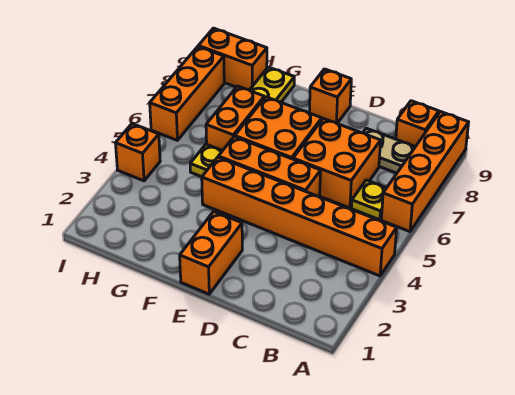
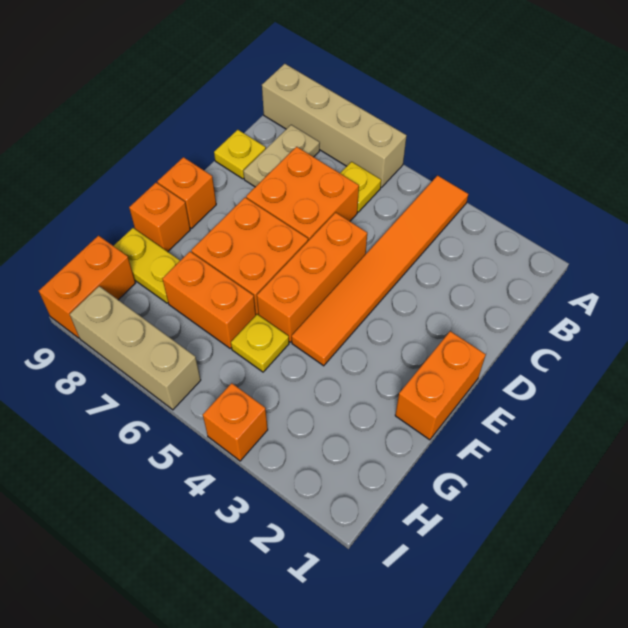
orange 1x6 brick [202,157,397,276] -> orange 1x6 tile [292,176,468,366]
orange 1x4 brick [381,112,469,232] -> tan 1x4 brick [262,64,407,188]
orange 1x1 brick [396,101,439,147] -> orange 1x1 brick moved to [129,183,190,252]
none -> yellow 1x1 plate [214,130,266,179]
orange 1x2 brick [180,211,242,294] -> orange 1x2 brick turned to [395,331,486,440]
orange 1x3 brick [150,47,224,140] -> tan 1x3 brick [70,286,201,410]

